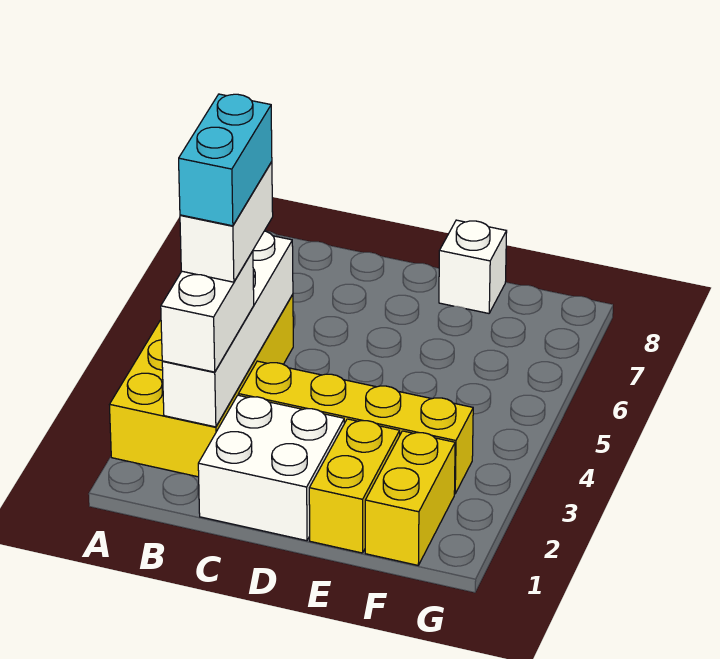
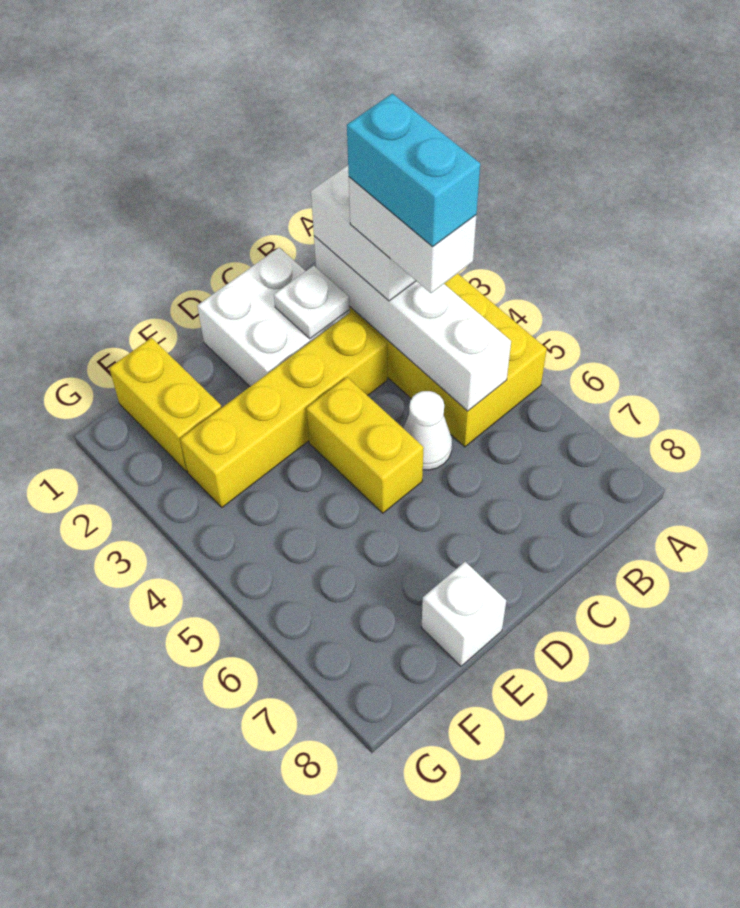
none -> white 1x1 plate [274,266,350,339]
none -> white 1x1 cone [403,391,452,470]
yellow 1x2 brick [309,419,400,553] -> yellow 1x2 brick moved to [306,377,424,513]

